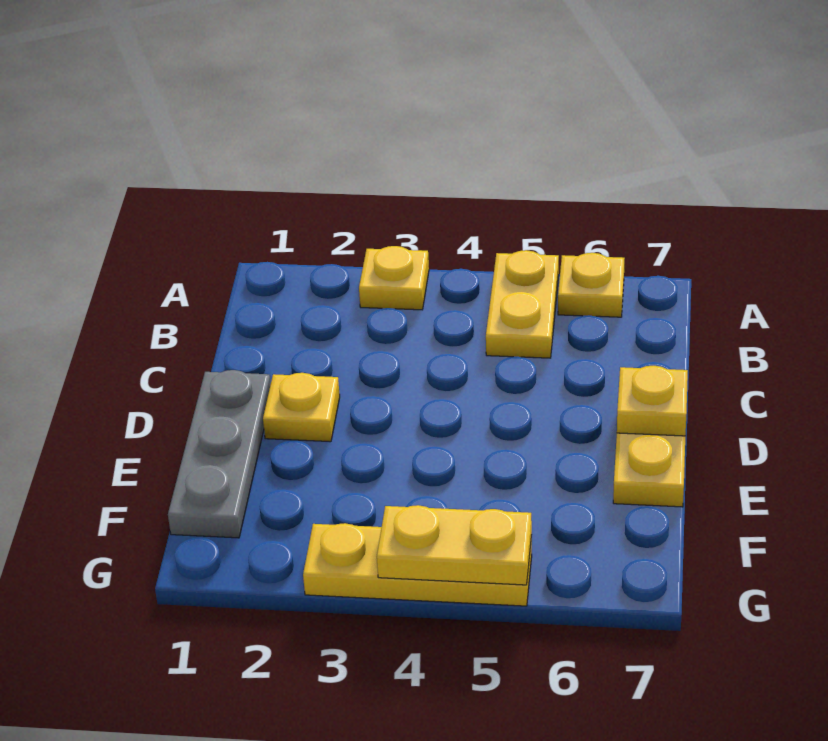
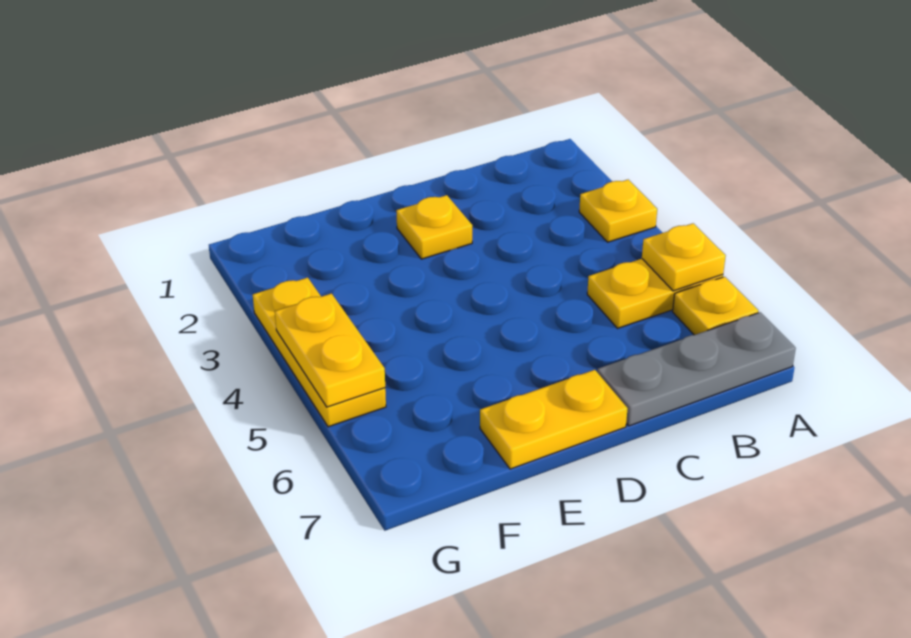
grey 1x3 plate [168,370,271,538] -> grey 1x3 plate moved to [597,312,796,426]
yellow 1x1 plate [617,366,688,436] -> yellow 1x1 plate moved to [642,223,726,291]

